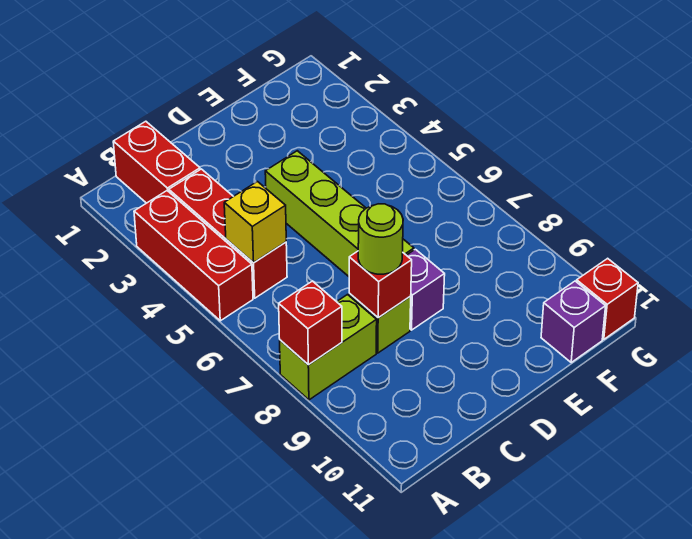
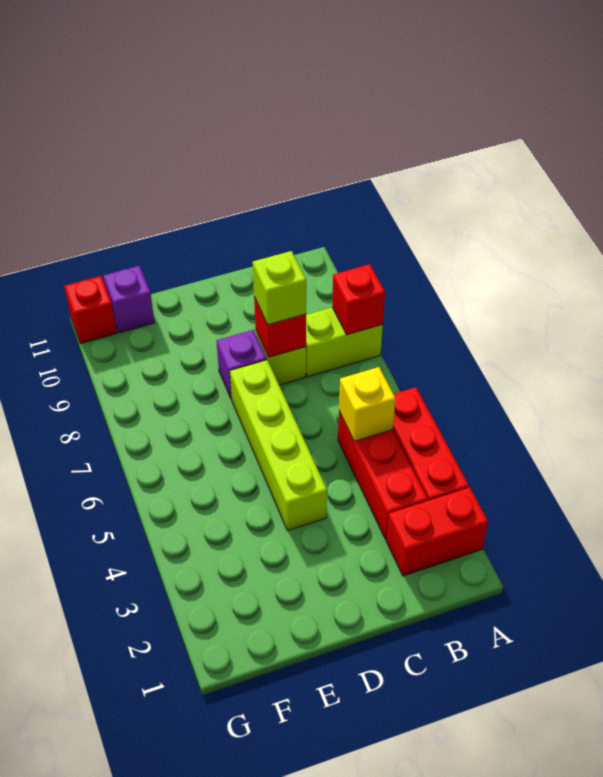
red 1x2 brick [113,121,200,203] -> red 1x2 brick turned to [386,487,488,576]
lime 1x1 round brick [358,204,403,274] -> lime 1x1 brick [253,251,306,325]

